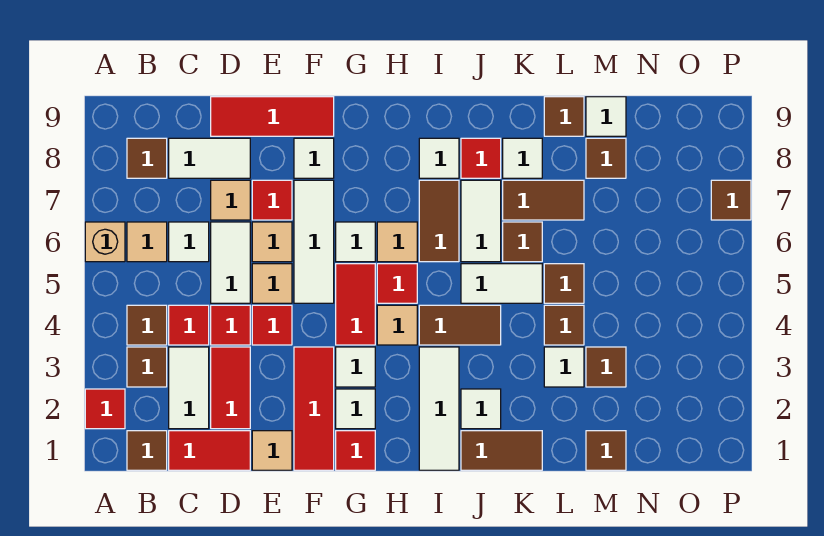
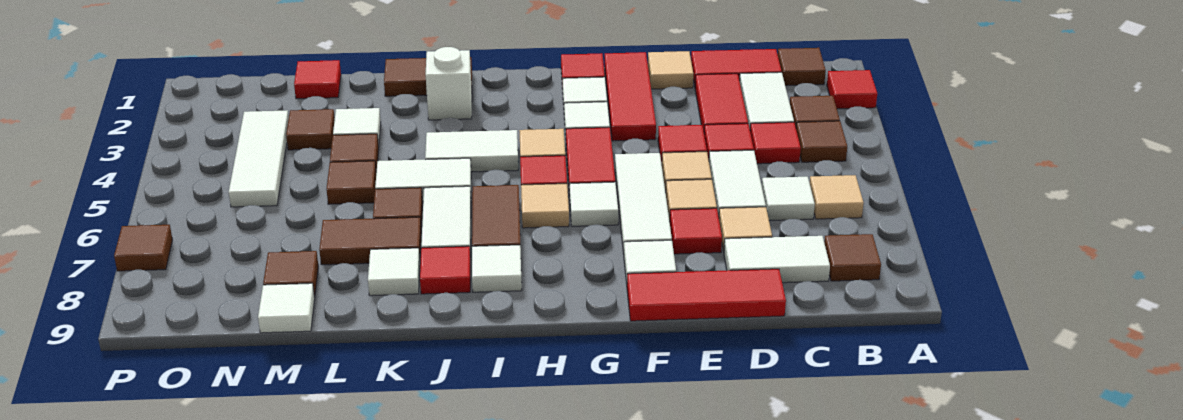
tan 1x1 brick [85,222,125,262] -> none
white 1x3 tile [419,347,459,470] -> white 1x3 tile moved to [229,111,289,207]
brown 1x2 tile [419,305,501,345] -> white 1x2 tile [425,130,518,172]
white 1x1 tile [461,389,501,429] -> white 1x1 brick [426,47,472,120]
brown 1x1 tile [544,97,584,136] -> none
brown 1x1 tile [586,431,626,470] -> red 1x1 tile [294,60,341,99]

